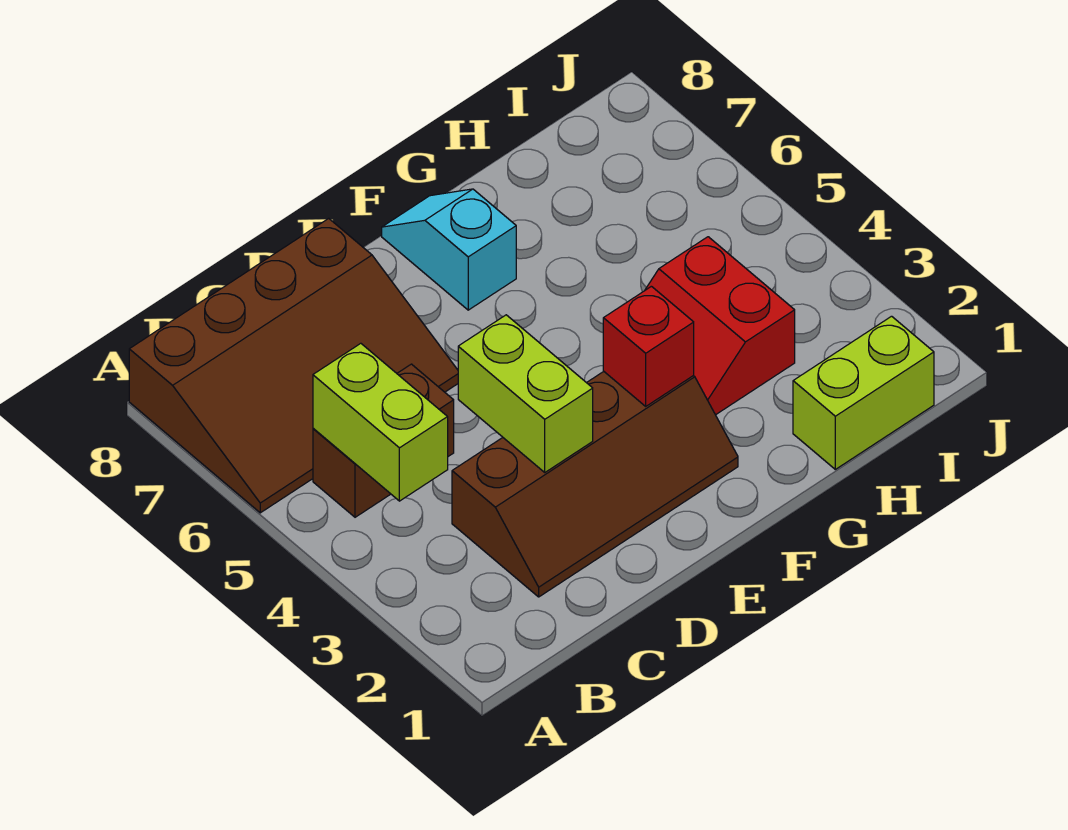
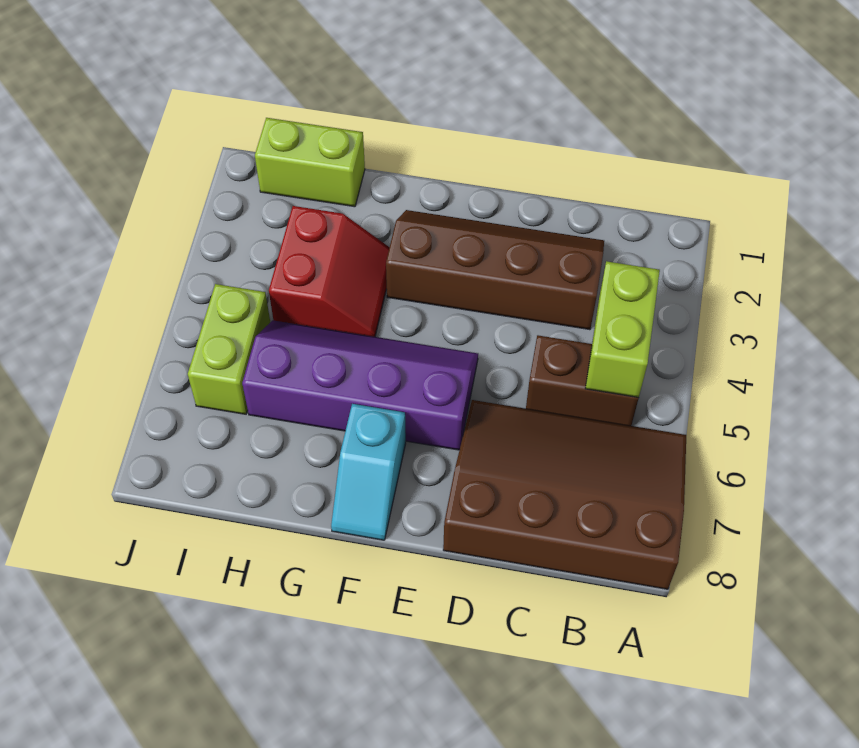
lime 1x2 brick [458,315,593,472] -> lime 1x2 brick moved to [188,284,270,414]
none -> purple 2x4 slope [242,320,478,450]
red 1x1 brick [603,286,694,406] -> none

